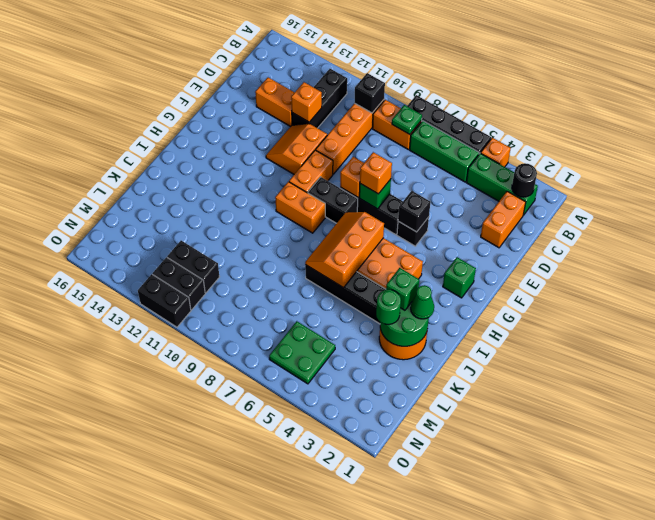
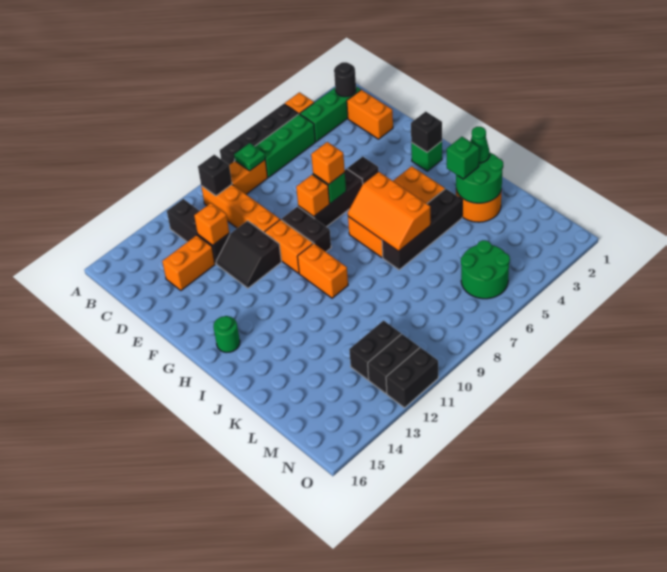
orange 2x2 slope [266,124,327,174] -> black 2x2 slope [216,221,281,288]
black 1x1 brick [398,191,430,232] -> black 1x1 brick moved to [411,112,442,152]
black 1x2 brick [308,177,358,223] -> black 1x2 brick turned to [282,207,331,252]
orange 1x2 brick [275,182,325,233] -> orange 1x2 brick turned to [297,243,348,298]
green 1x1 round brick [376,290,401,325] -> green 1x1 round brick moved to [213,316,240,353]
green 2x2 plate [269,321,335,384] -> green 2x2 round brick [461,240,510,299]

